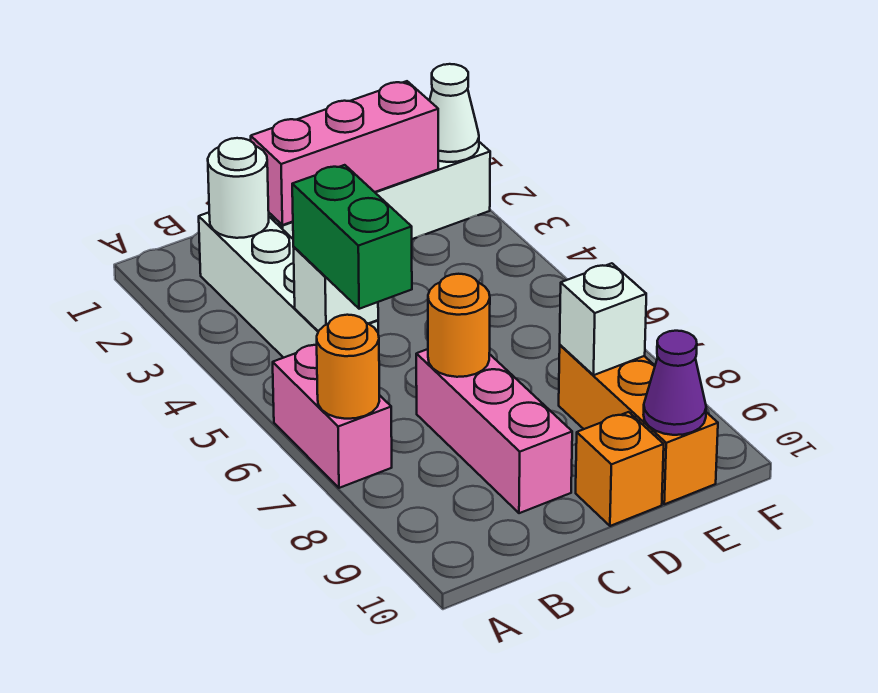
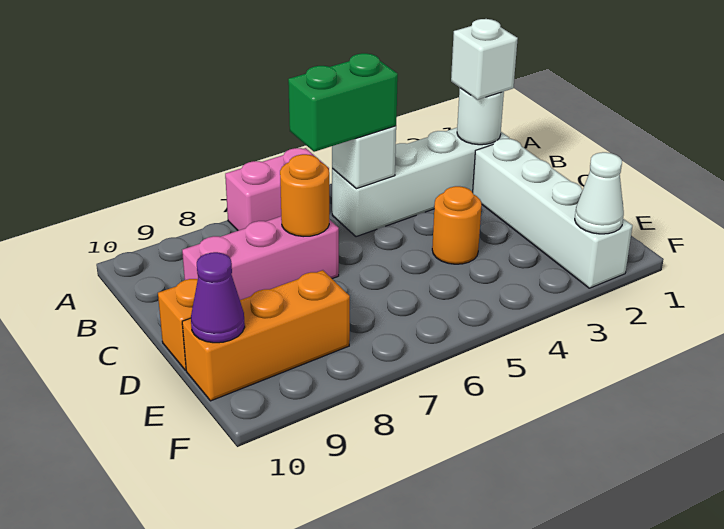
orange 1x1 round brick [317,315,379,419] -> orange 1x1 round brick moved to [432,186,482,264]
pink 1x3 brick [251,81,438,225] -> none
white 1x1 brick [560,263,646,375] -> white 1x1 brick moved to [451,19,518,100]

